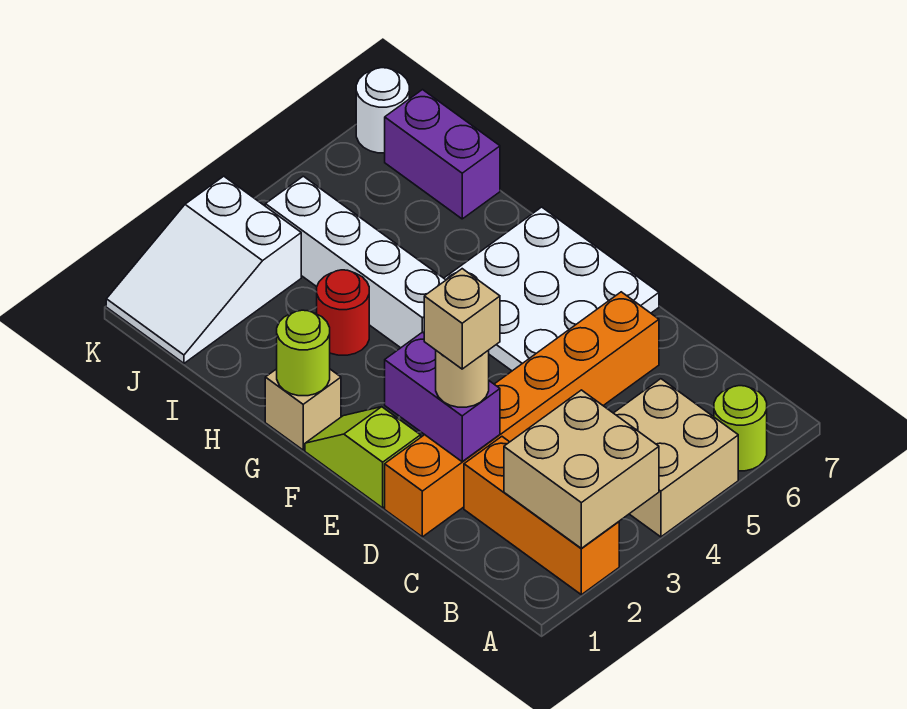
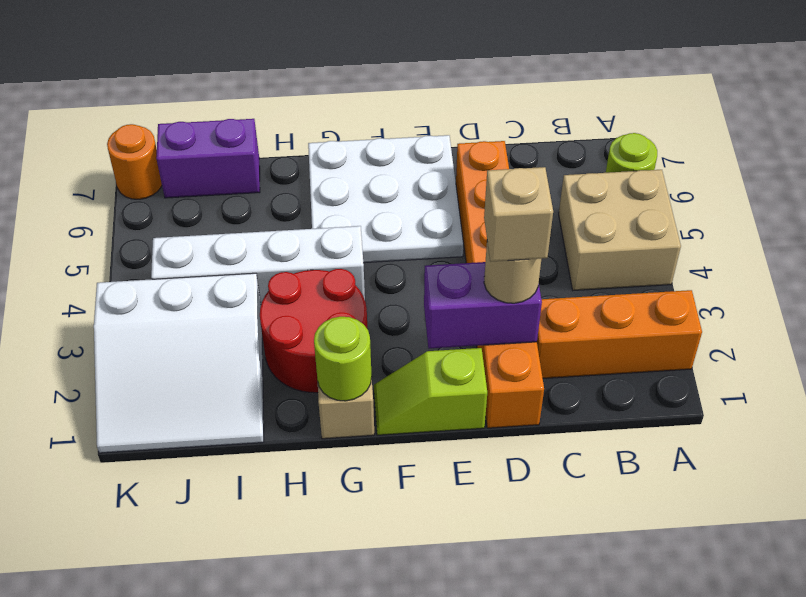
tan 2x2 brick [504,390,659,548] -> none
red 1x1 round brick [317,270,369,355] -> red 2x2 round brick [260,269,367,393]
white 2x3 slope [106,176,301,363] -> white 3x3 slope [94,273,264,453]
white 1x1 round brick [356,68,409,153] -> orange 1x1 round brick [107,124,162,199]

